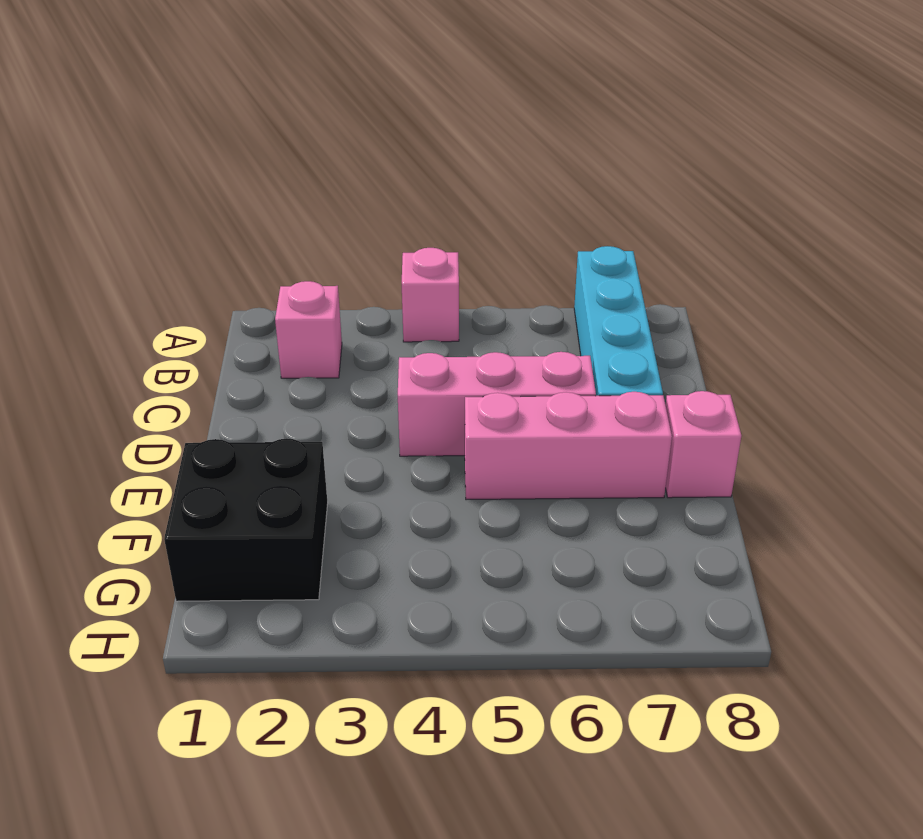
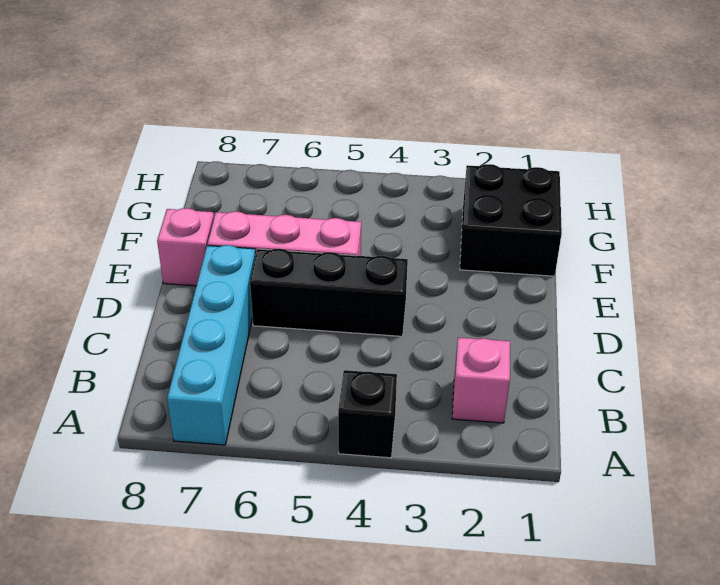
pink 1x1 brick [402,248,459,342] -> black 1x1 brick [338,370,397,458]
pink 1x3 brick [398,352,596,456] -> black 1x3 brick [250,249,408,336]

